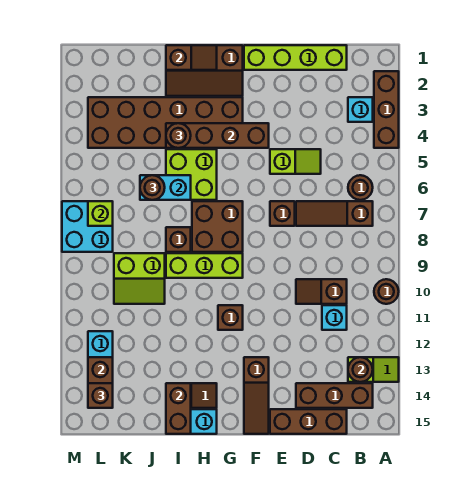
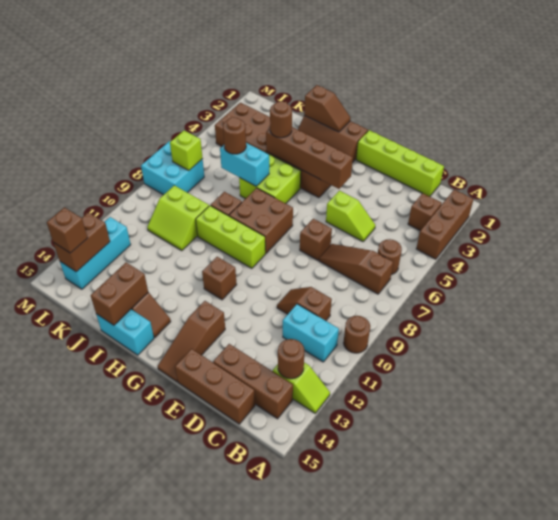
cyan 1x1 brick [348,97,373,122] -> brown 1x1 brick [408,193,442,231]
cyan 1x1 brick [322,305,347,330] -> cyan 1x2 brick [283,304,339,362]

